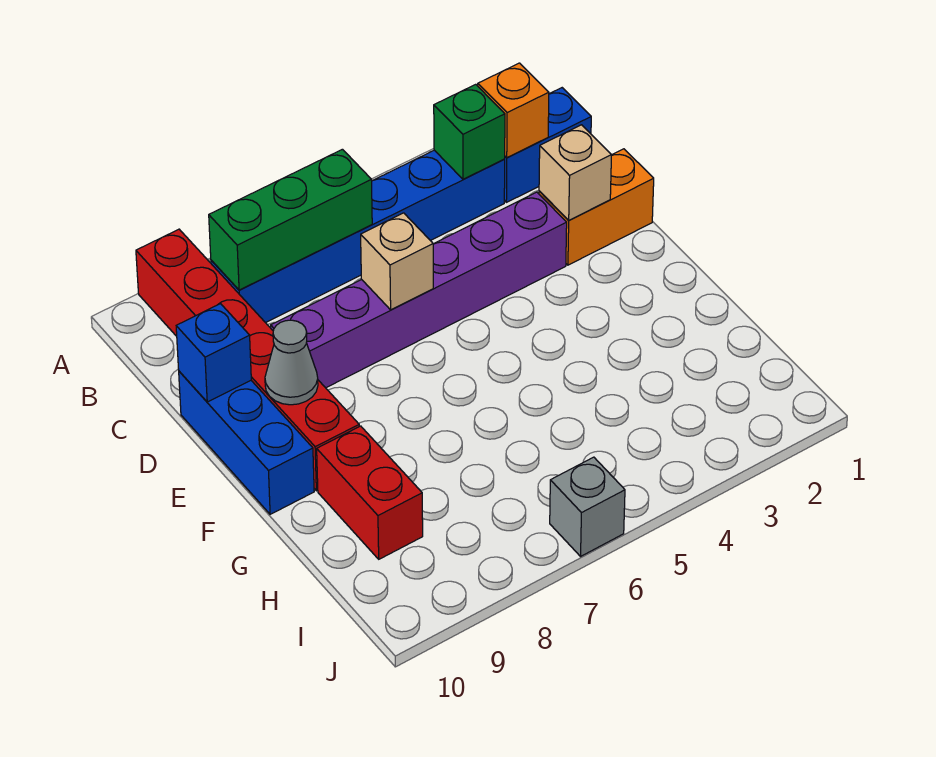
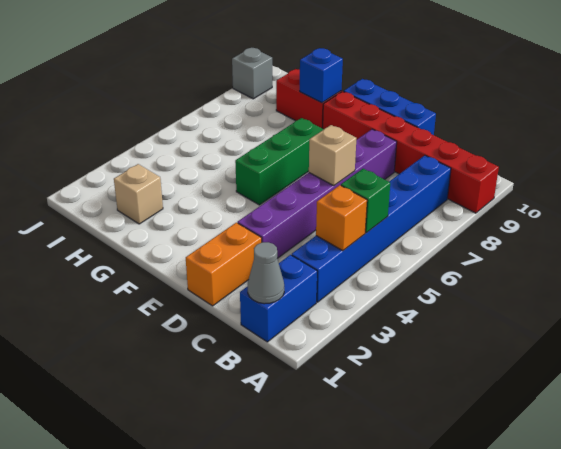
orange 1x1 brick [478,63,549,158] -> orange 1x1 brick moved to [316,185,367,251]
green 1x1 brick [434,84,505,179] -> green 1x1 brick moved to [341,169,390,233]
green 1x3 brick [209,149,372,290] -> green 1x3 brick moved to [235,118,324,205]
tan 1x1 brick [539,125,612,220] -> tan 1x1 brick moved to [114,164,163,224]
blue 1x1 brick [176,304,251,402] -> blue 1x1 brick moved to [300,48,343,103]
grey 1x1 cone [265,320,318,405] -> grey 1x1 cone moved to [248,242,284,304]
grey 1x1 brick [550,457,625,556] -> grey 1x1 brick moved to [232,48,272,99]

